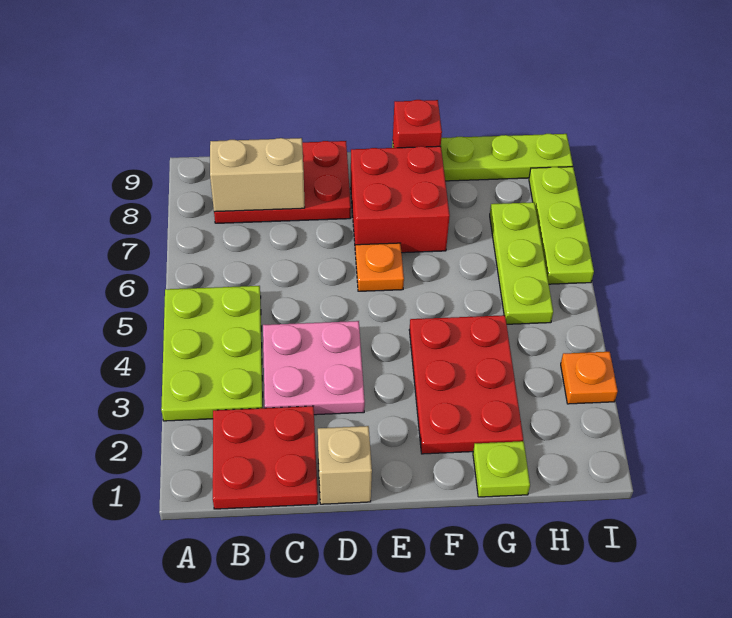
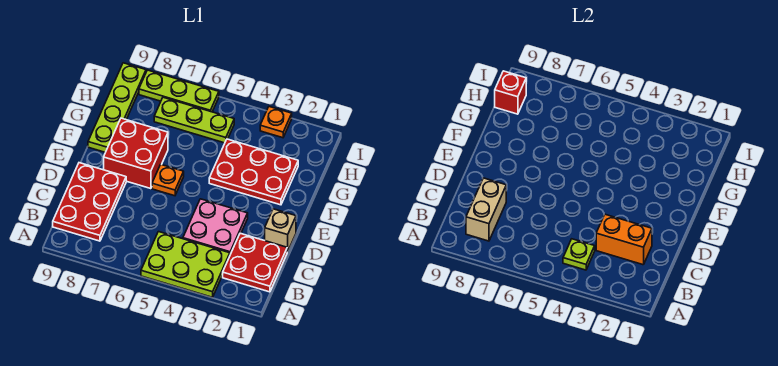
none -> orange 1x2 brick [596,214,652,265]
red 1x1 brick [393,100,442,148] -> red 1x1 brick moved to [495,71,526,114]
lime 1x1 plate [473,441,530,497] -> lime 1x1 plate moved to [563,239,595,270]

